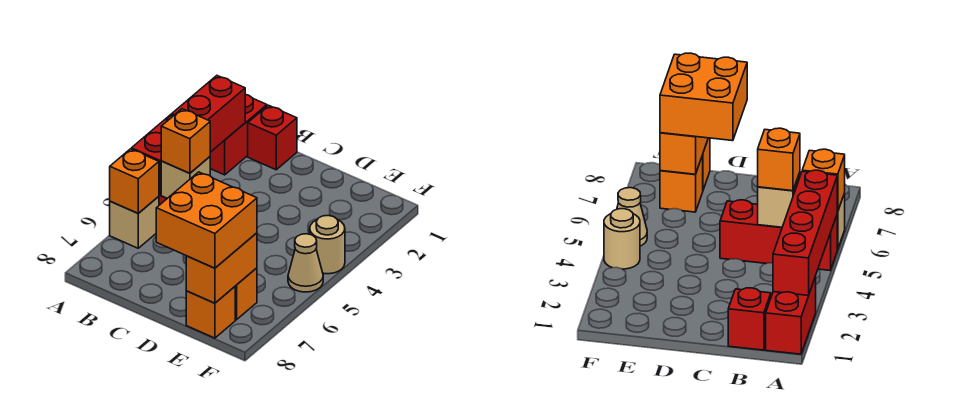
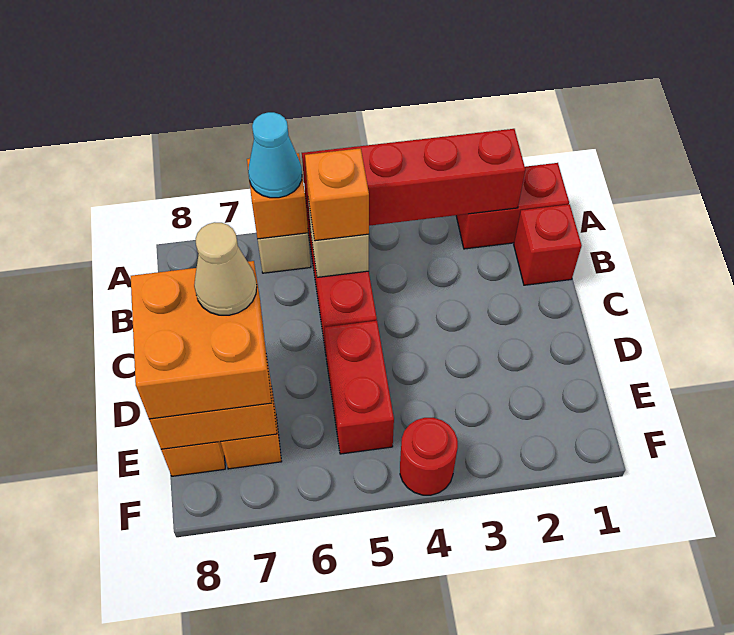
none -> cyan 1x1 cone [248,112,302,198]
none -> red 1x2 brick [324,321,394,454]
tan 1x1 round brick [310,215,345,274] -> red 1x1 round brick [400,418,458,495]
tan 1x1 cone [288,234,323,292] -> tan 1x1 cone moved to [194,222,257,315]

